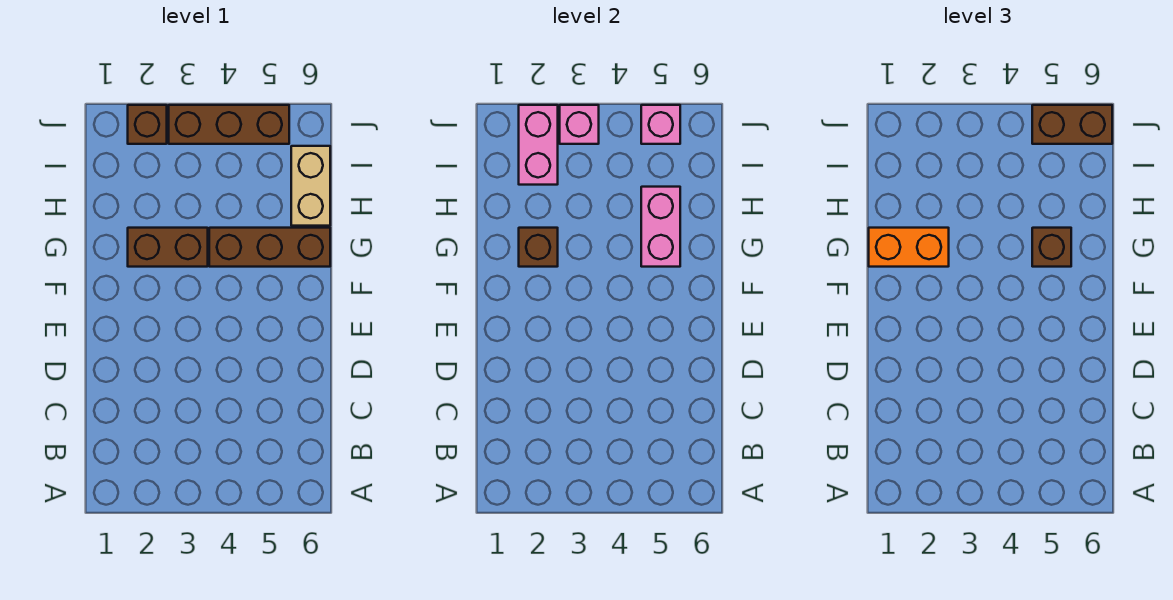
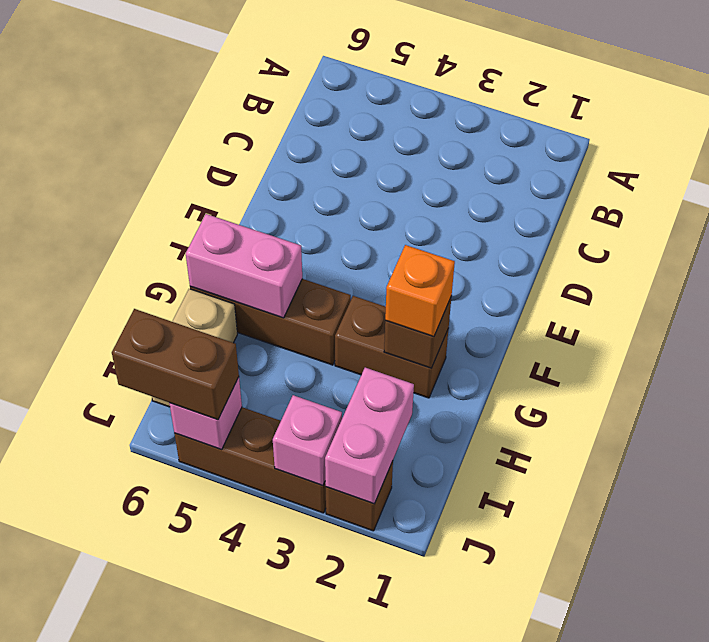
orange 1x2 brick [869,228,949,267] -> orange 1x1 brick [385,245,455,337]
pink 1x2 brick [641,187,680,267] -> pink 1x2 brick turned to [186,214,302,318]
brown 1x1 brick [1032,228,1071,267] -> none

